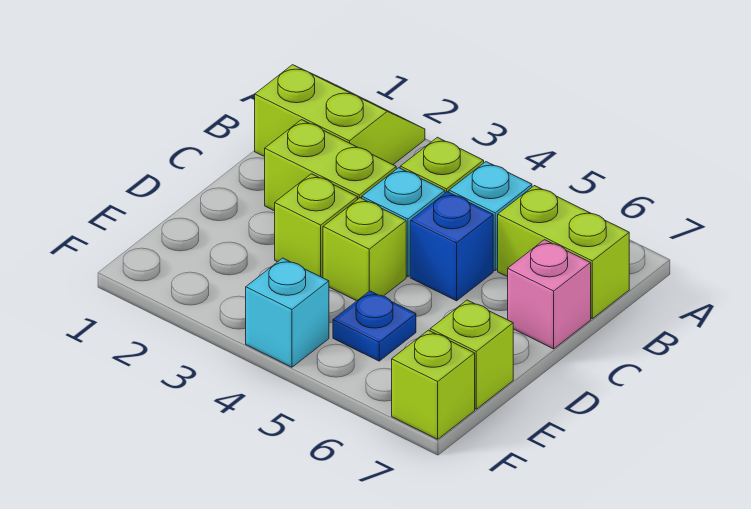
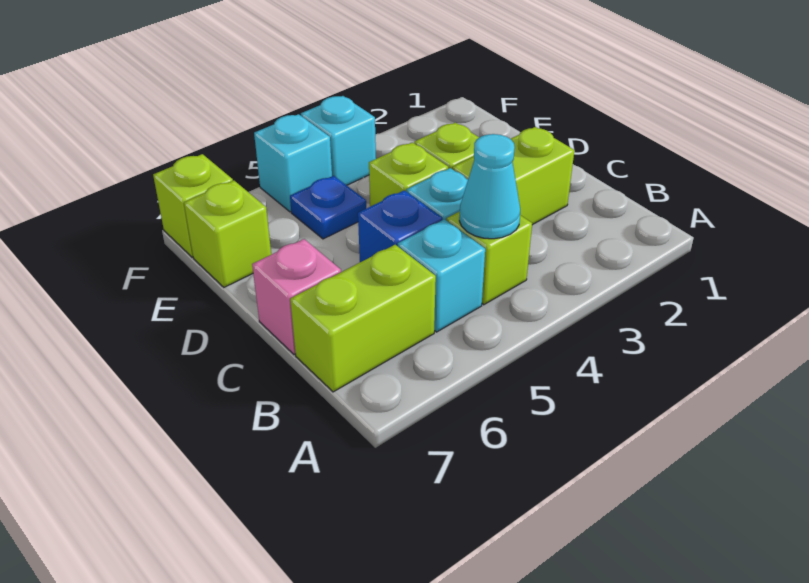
lime 2x2 slope [255,65,425,165] -> none
none -> cyan 1x1 cone [459,134,520,239]
none -> cyan 1x1 brick [254,114,332,212]

